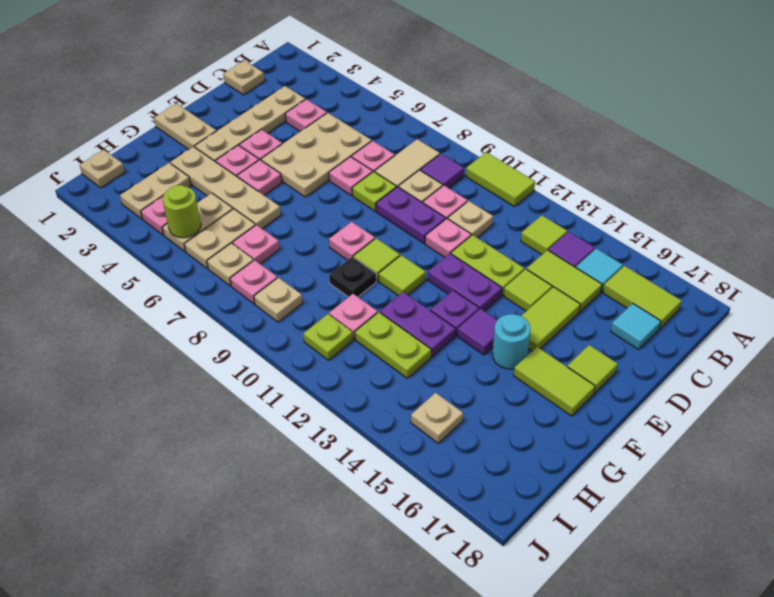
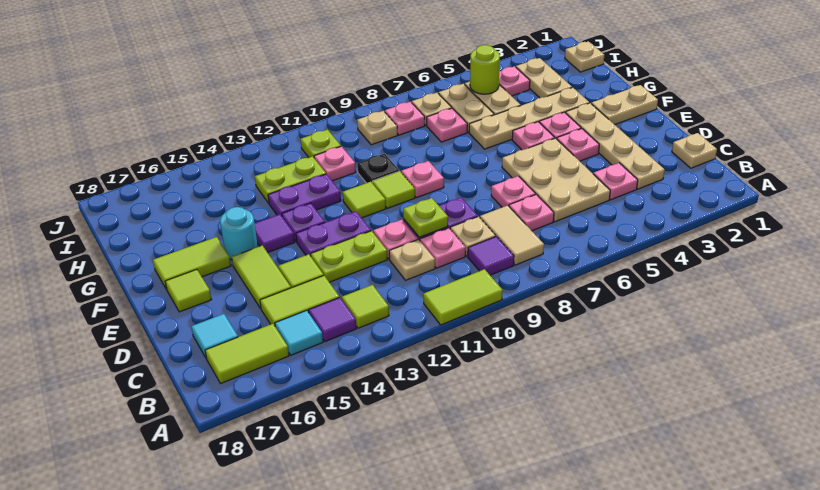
lime 1x1 plate [352,172,396,211] -> lime 1x1 plate moved to [403,198,448,237]
tan 1x1 plate [411,393,463,443] -> none

